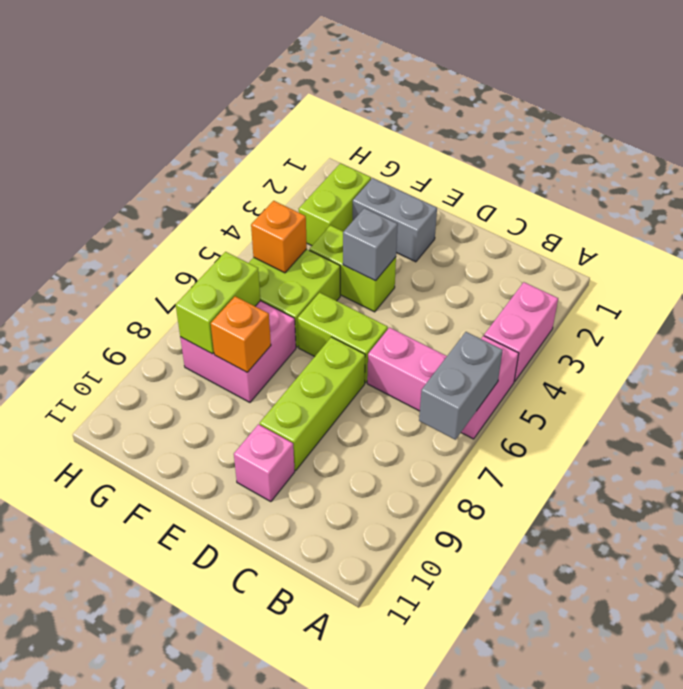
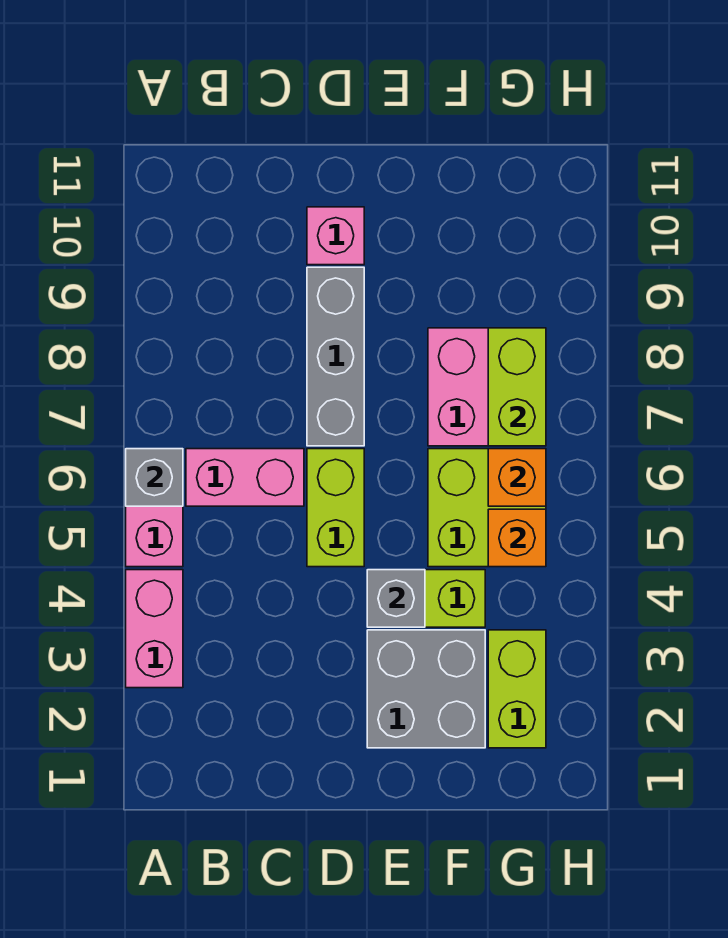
grey 1x2 brick [419,332,503,440] -> grey 1x1 brick [126,449,183,506]
lime 1x2 brick [298,293,388,383] -> lime 1x2 brick turned to [307,449,364,567]
lime 1x3 brick [260,337,365,470] -> grey 1x3 brick [307,267,364,446]
grey 1x2 brick [353,178,437,262] -> grey 2x2 brick [367,630,485,748]
orange 1x1 brick [211,296,271,372] -> orange 1x1 brick moved to [488,449,546,506]

